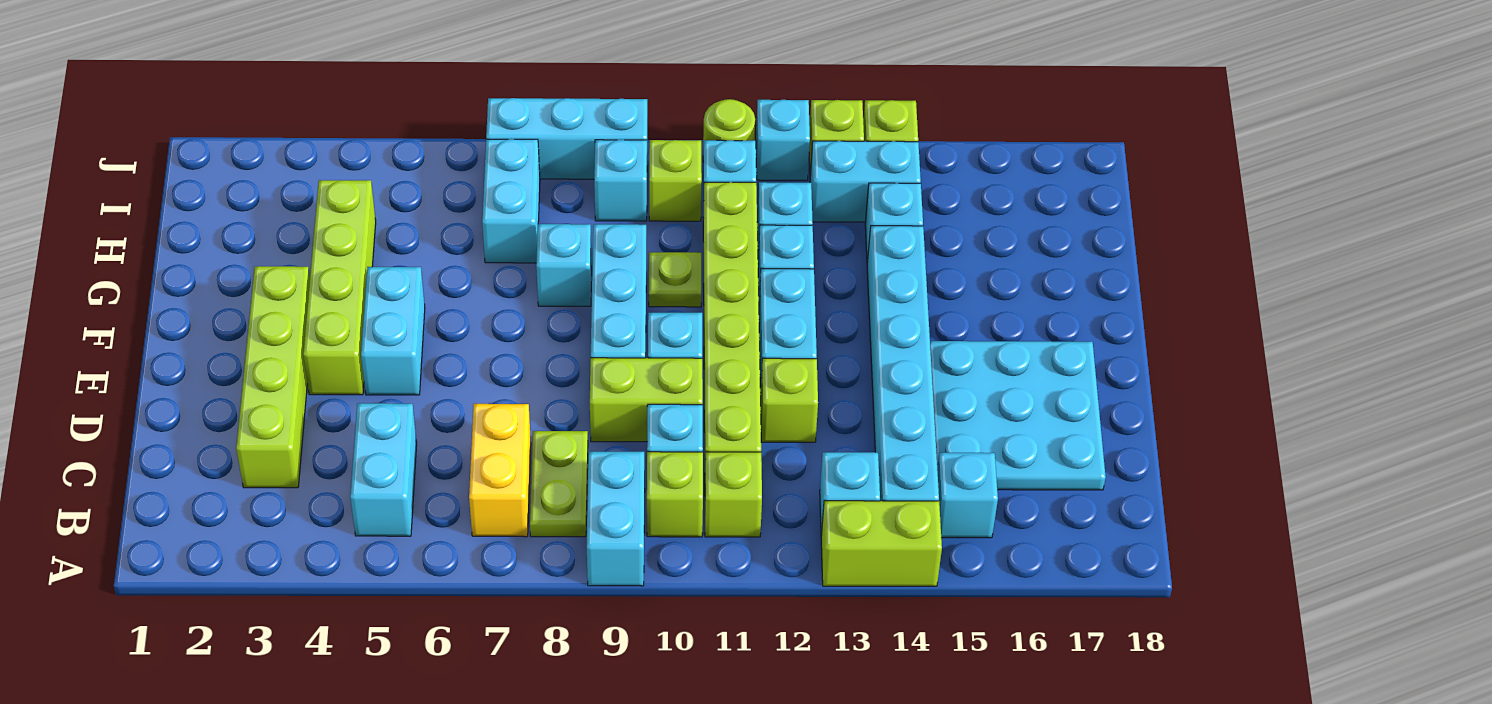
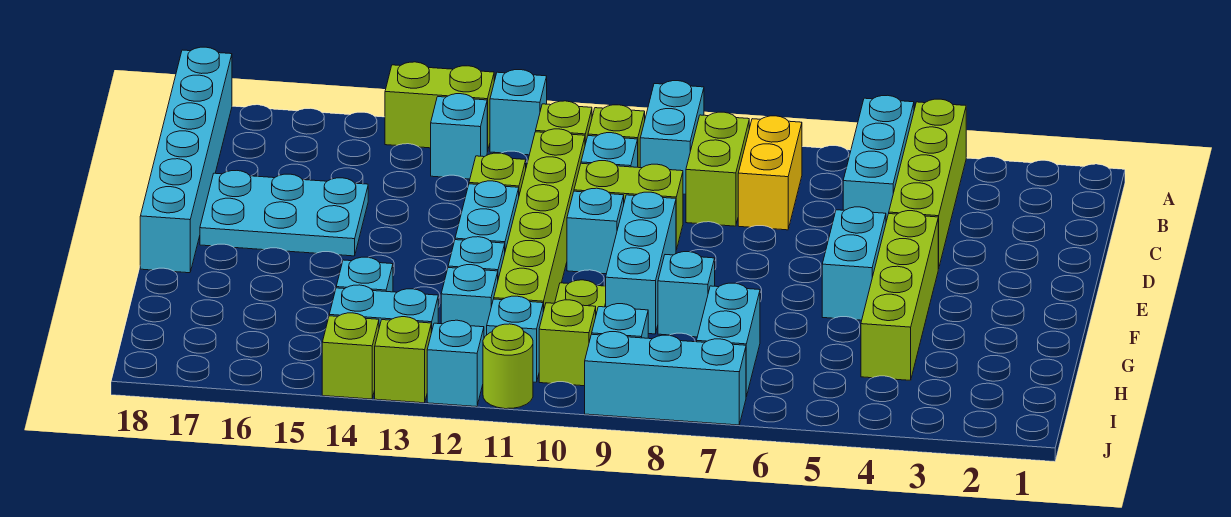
cyan 1x2 brick [350,403,417,536] -> cyan 1x3 brick [843,95,914,221]
lime 1x2 plate [530,431,588,537] -> lime 1x2 brick [686,112,749,226]
cyan 1x6 brick [867,226,939,501] -> cyan 1x6 brick moved to [140,47,232,273]
cyan 1x1 brick [937,453,998,538] -> cyan 1x1 brick moved to [490,70,547,155]
lime 1x4 brick [236,266,310,488] -> lime 1x4 brick moved to [889,99,966,269]
cyan 3x3 plate [930,341,1106,490] -> cyan 2x3 plate [200,171,368,256]

